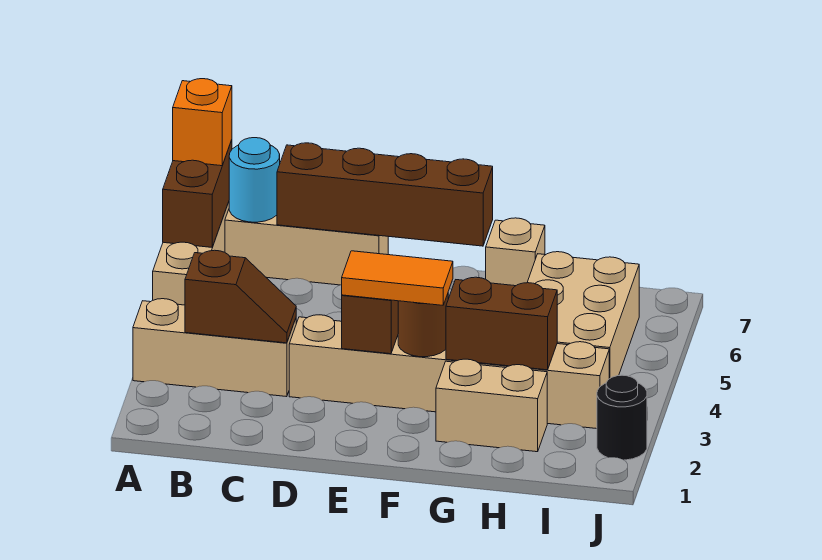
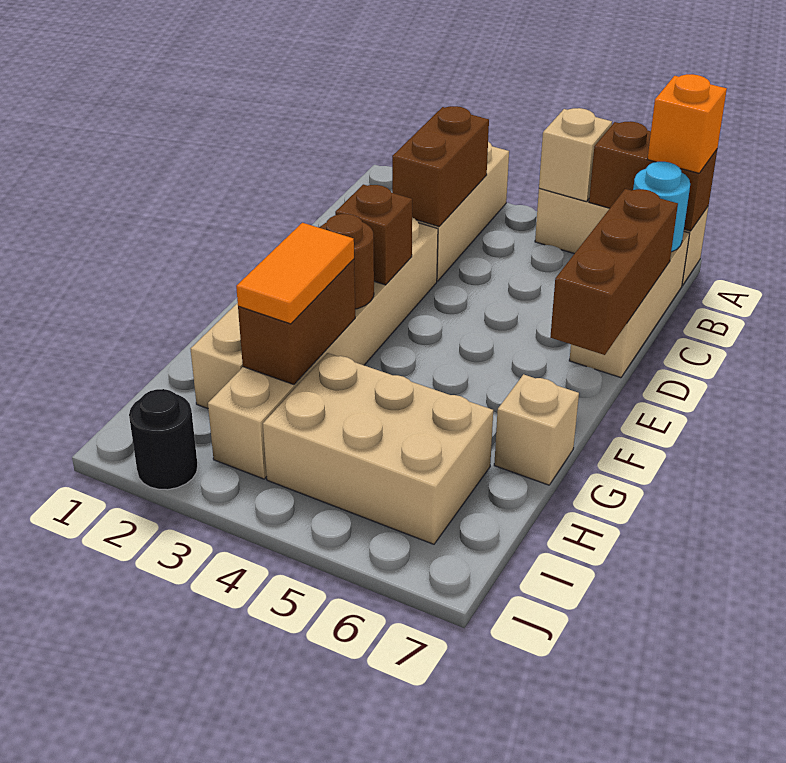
none -> tan 1x1 brick [539,108,612,202]
brown 1x2 slope [185,250,296,343] -> brown 1x2 brick [392,106,489,227]
brown 1x4 brick [277,143,493,246] -> brown 1x3 brick [550,189,678,355]
orange 1x2 tile [342,251,453,305] -> orange 1x2 tile moved to [236,223,354,324]

